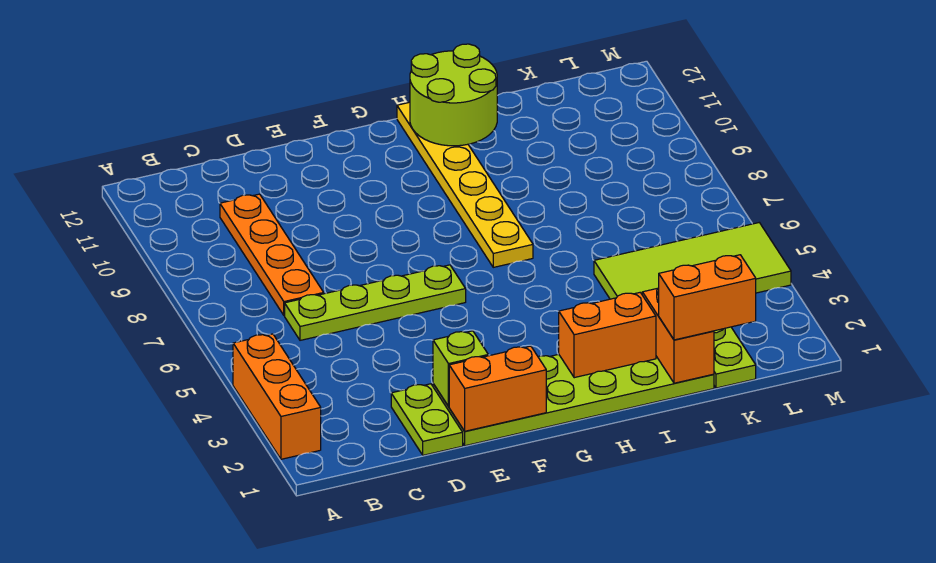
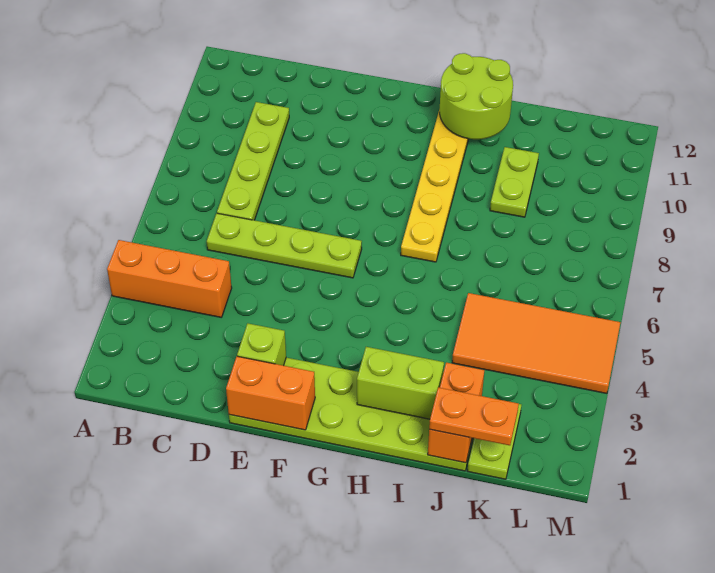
orange 1x3 brick [233,334,321,459] -> orange 1x3 brick turned to [107,240,232,317]
orange 1x4 plate [220,194,324,316] -> lime 1x4 plate [217,102,289,220]
lime 1x2 plate [391,384,463,455] -> lime 1x2 plate moved to [490,147,539,217]
orange 1x2 brick [559,293,656,378] -> lime 1x2 brick [357,347,444,419]
orange 1x2 brick [659,255,756,340] -> orange 1x2 plate [429,387,519,445]
lime 2x4 tile [594,223,791,299] -> orange 2x4 tile [452,293,621,393]

